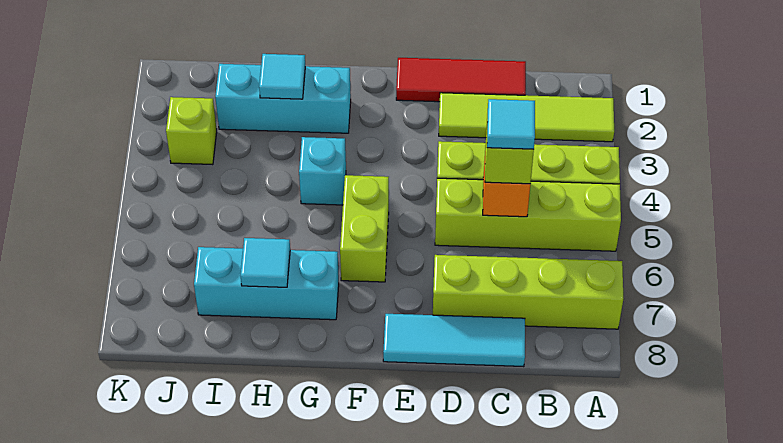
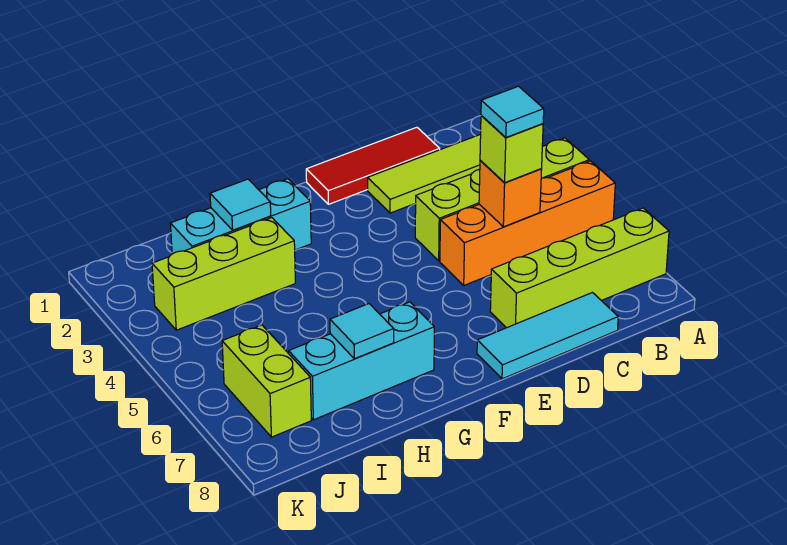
lime 1x4 brick [435,178,621,251] -> orange 1x4 brick [440,161,615,285]
lime 1x2 brick [340,175,389,282] -> lime 1x2 brick moved to [222,325,311,437]
cyan 1x1 brick [299,137,346,205] -> none
lime 1x1 brick [166,97,217,165] -> lime 1x3 brick [152,218,295,330]

